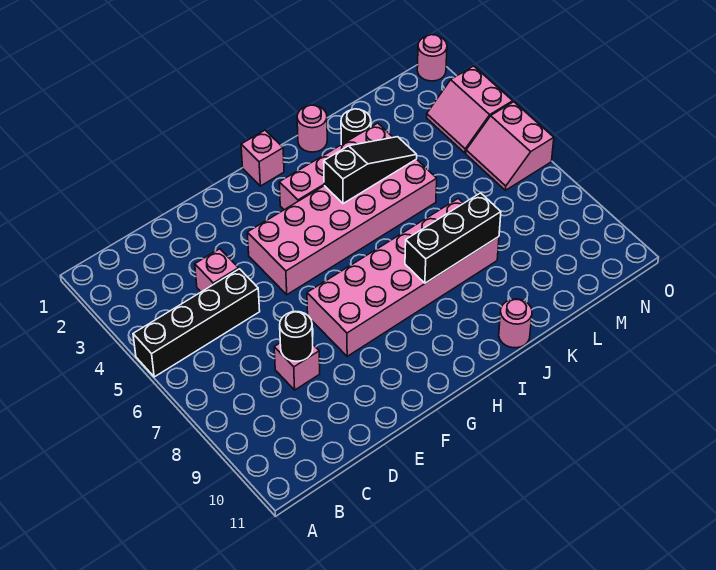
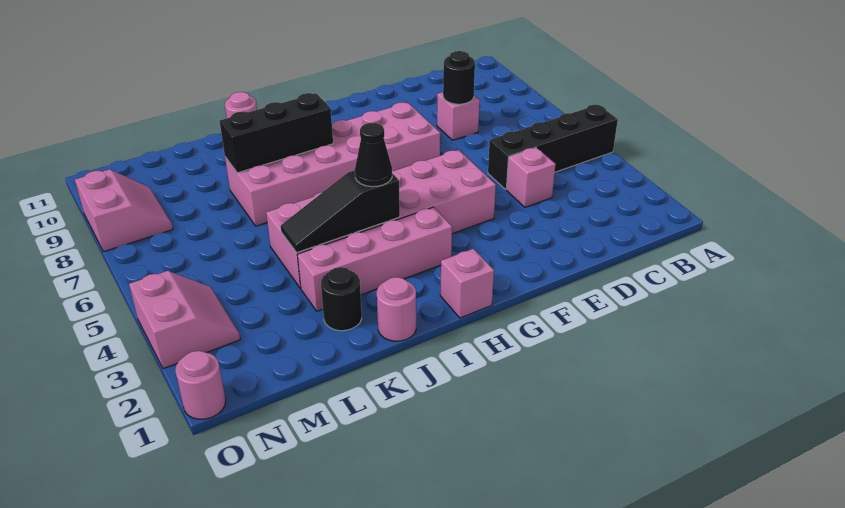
none -> black 1x1 cone [355,123,392,187]
pink 2x2 slope [466,102,554,190] -> pink 2x2 slope moved to [75,169,173,252]

